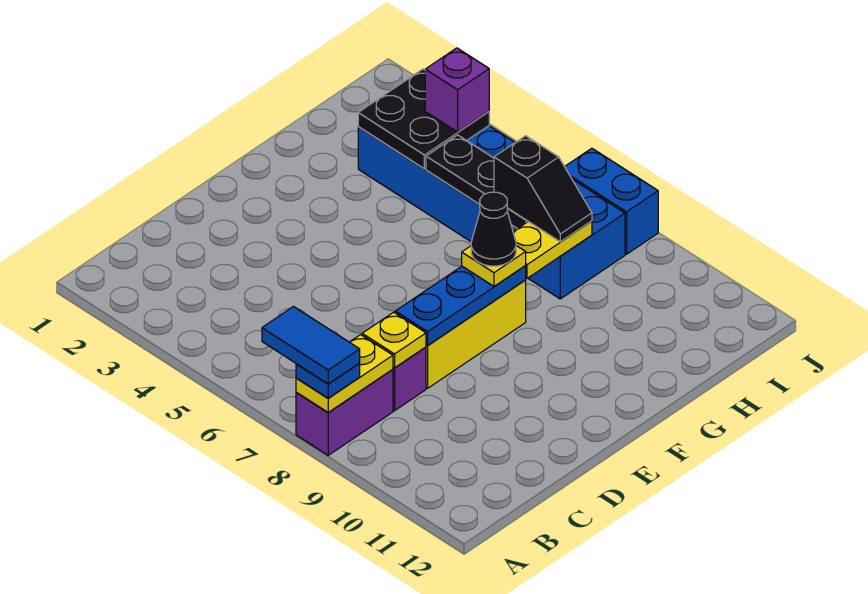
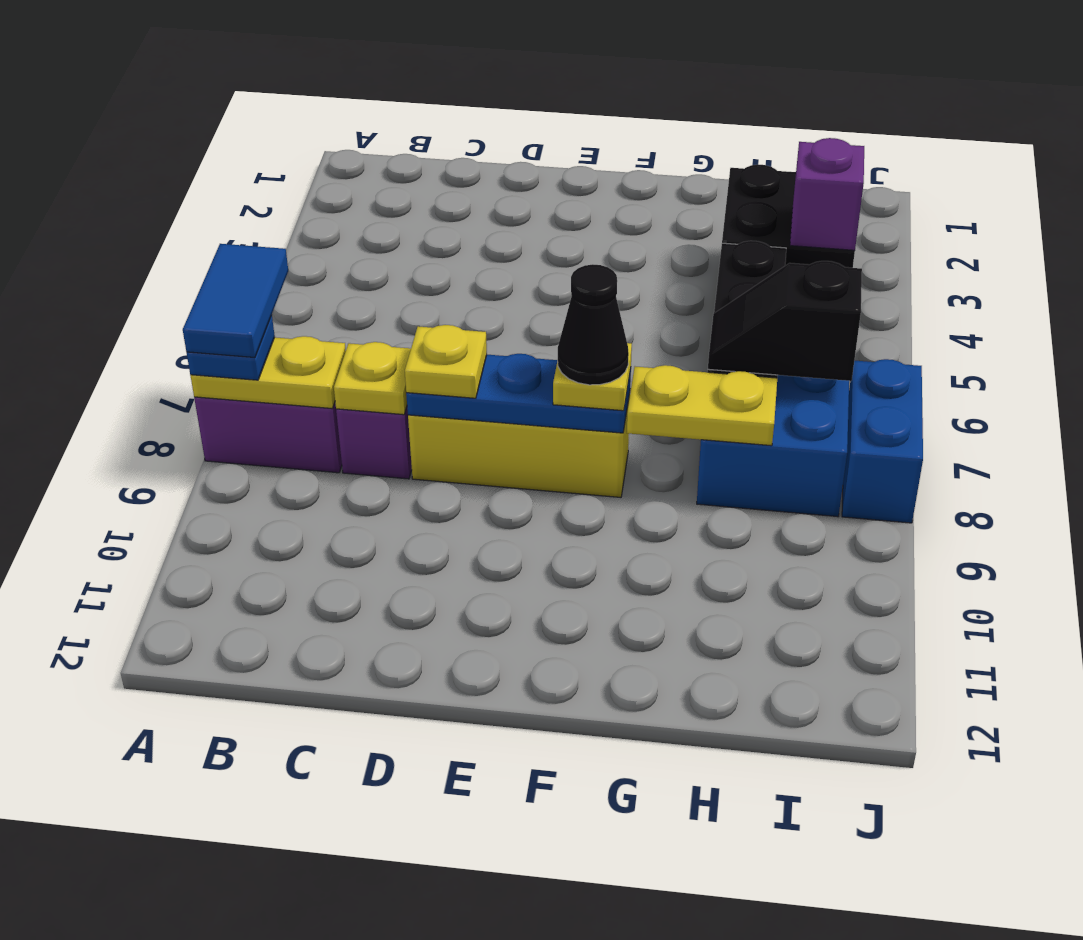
none -> yellow 1x1 plate [405,325,487,398]
black 1x2 slope [494,136,592,242] -> black 1x2 slope turned to [708,261,862,381]

